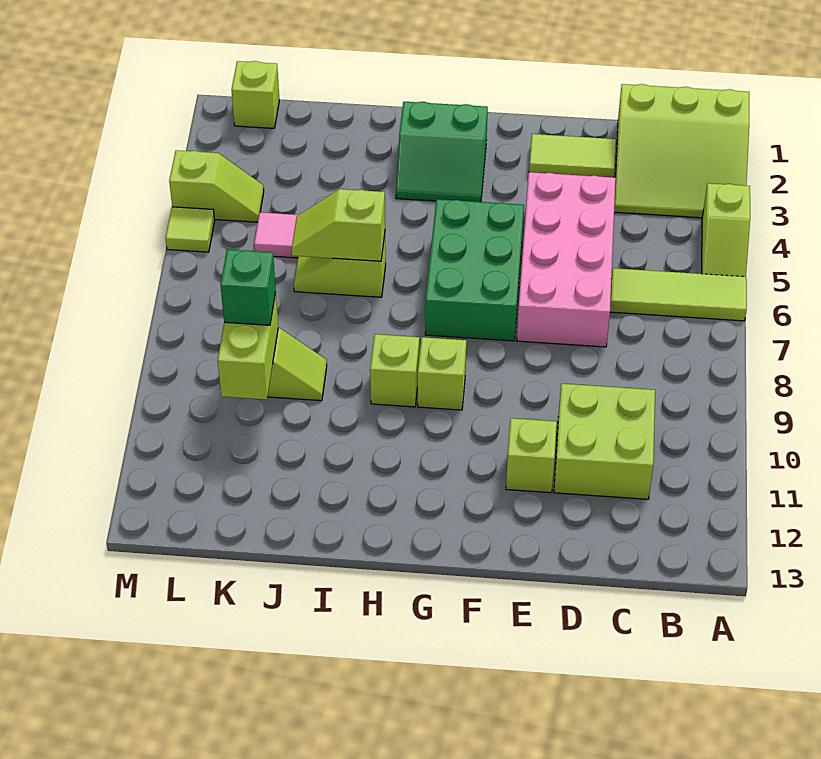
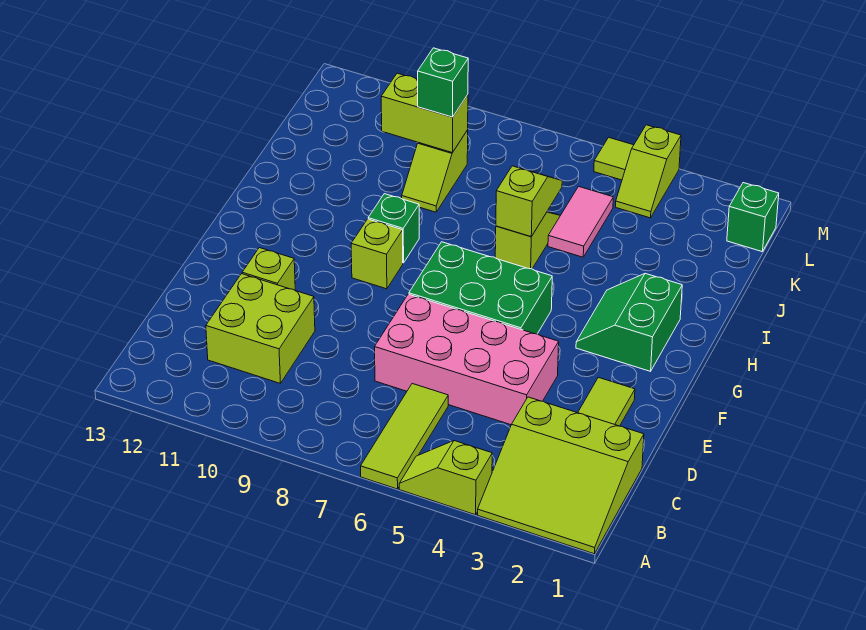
lime 3x3 slope [614,84,749,218] -> lime 3x3 slope turned to [478,397,644,554]
lime 1x1 brick [370,334,419,407] -> green 1x1 brick [368,194,419,263]
lime 1x1 brick [232,61,279,128] -> green 1x1 brick [727,183,779,252]

